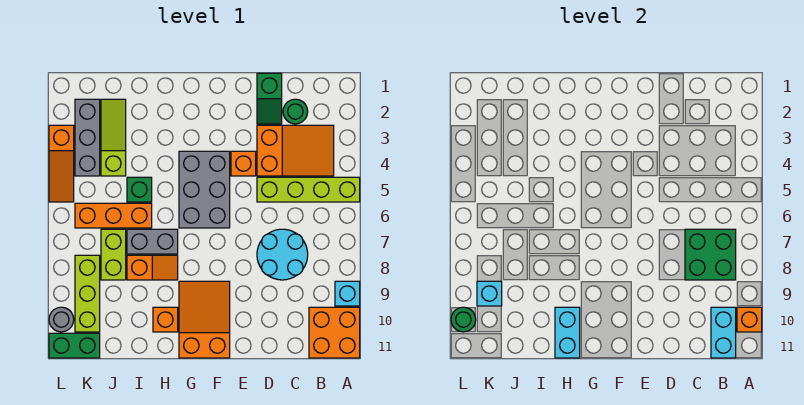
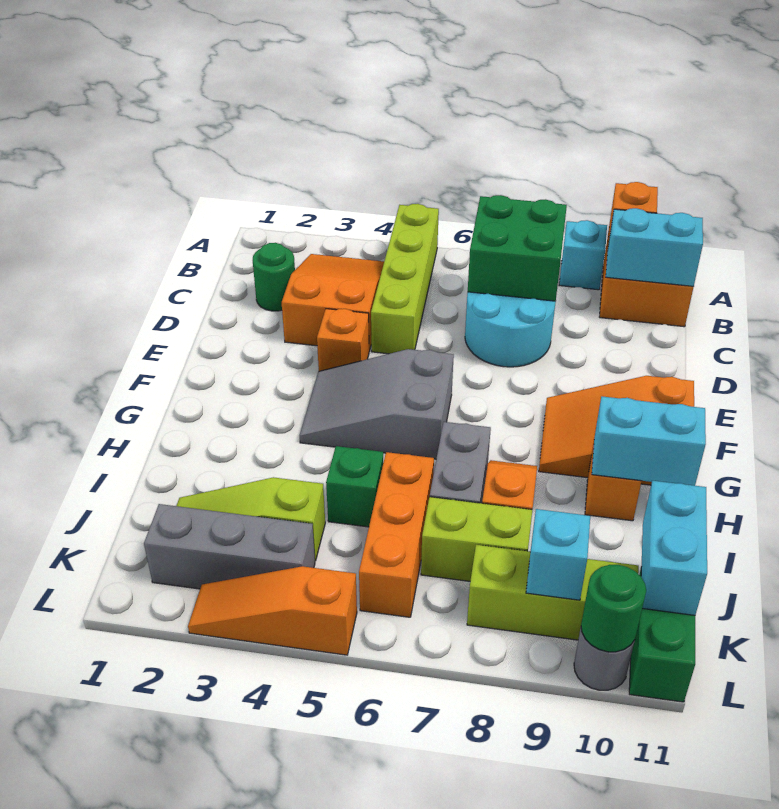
green 1x2 slope [257,73,282,124] -> none
grey 2x3 brick [179,151,230,228] -> grey 2x3 slope [300,349,454,459]
none -> cyan 1x2 brick [641,481,707,615]
orange 1x3 slope [49,125,74,202] -> orange 1x3 slope turned to [188,566,357,655]

